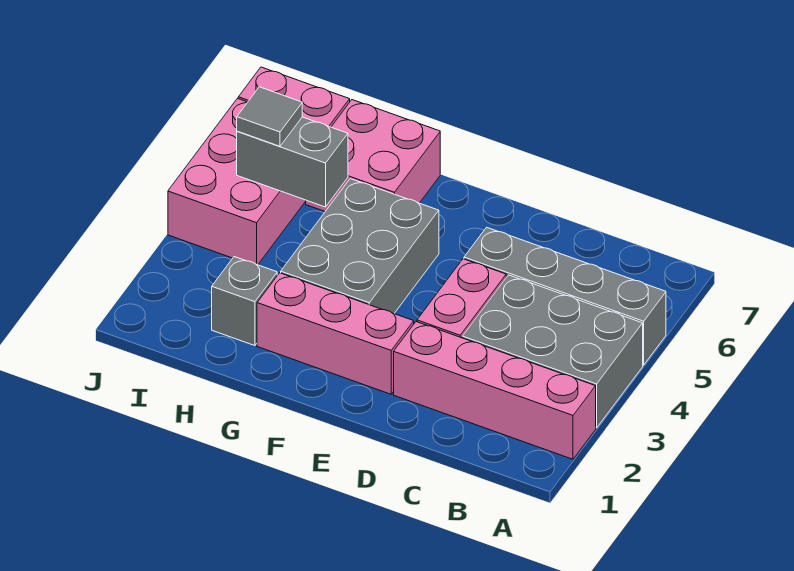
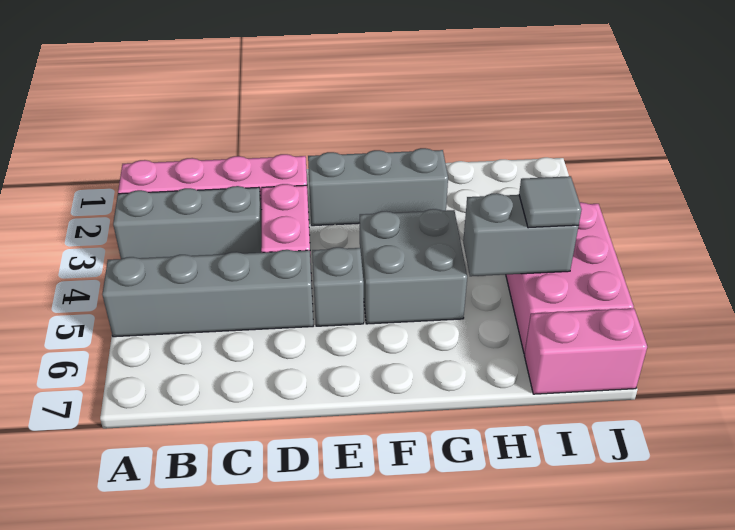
grey 2x3 brick [462,275,643,428] -> grey 1x3 brick [113,186,262,259]
pink 1x3 brick [257,273,414,394] -> grey 1x3 brick [308,148,448,226]
grey 2x3 brick [281,179,439,313] -> grey 2x2 brick [360,209,467,324]
pink 2x2 brick [306,100,440,211] -> none
grey 1x1 brick [212,257,277,346] -> grey 1x1 brick moved to [312,247,364,326]

